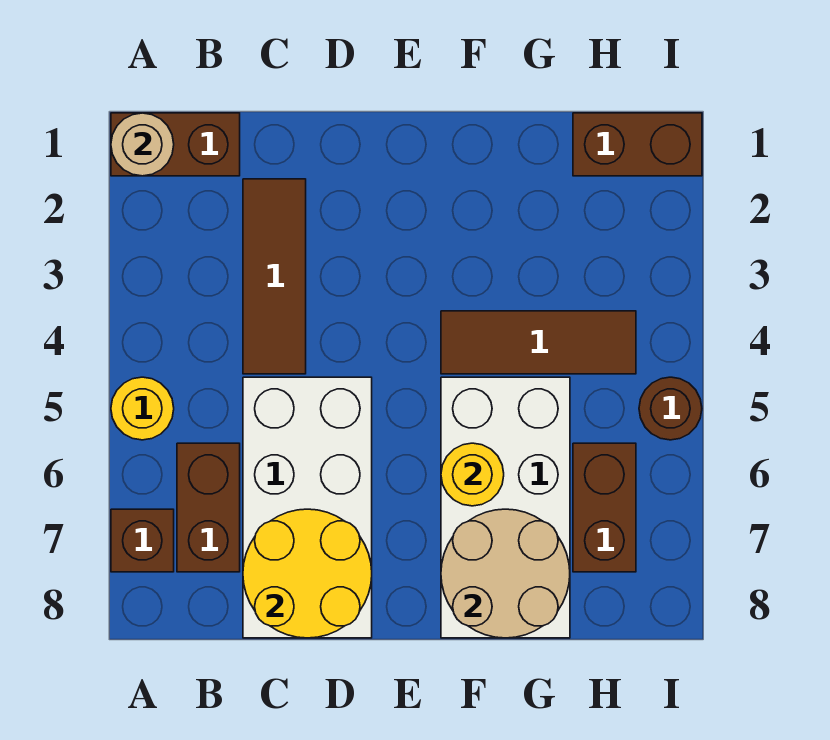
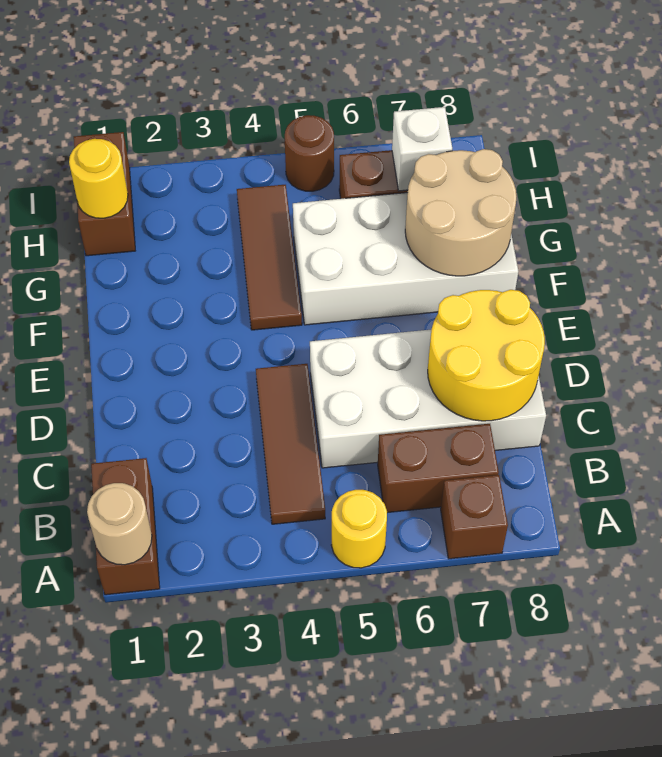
brown 1x3 tile [243,179,306,374] -> brown 1x3 tile turned to [256,364,325,524]
yellow 1x1 round brick [441,443,504,506] -> yellow 1x1 round brick moved to [69,139,128,218]
none -> white 1x1 brick [392,107,452,191]

